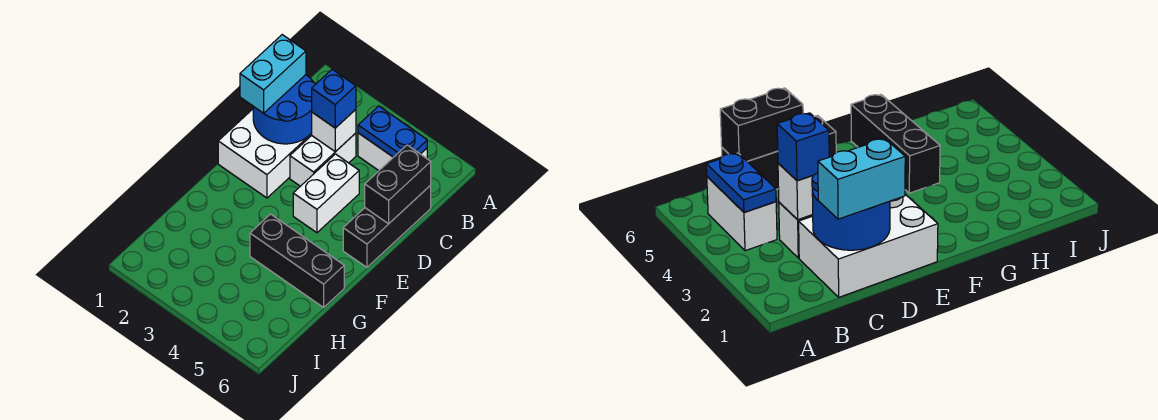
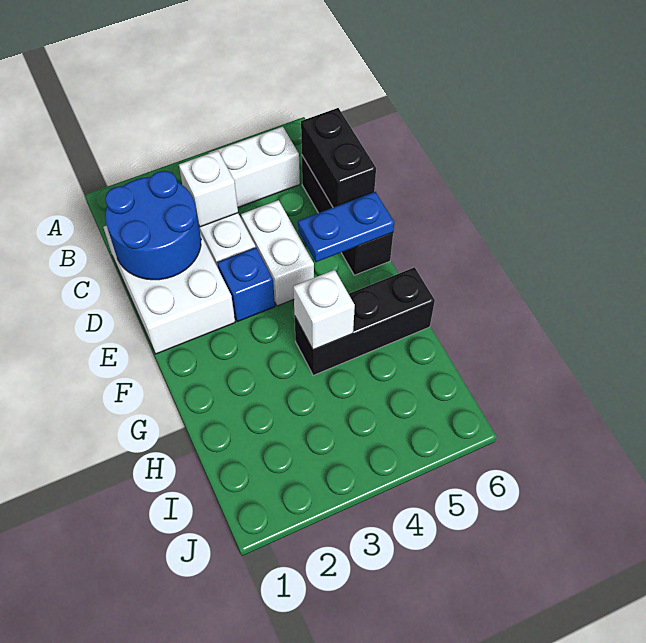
blue 1x2 plate [358,106,427,157] -> blue 1x2 plate moved to [298,192,394,262]
cyan 1x2 brick [240,35,306,113] -> none
blue 1x1 brick [312,69,356,128] -> blue 1x1 brick moved to [217,247,275,322]
none -> white 1x1 brick [293,270,355,350]

